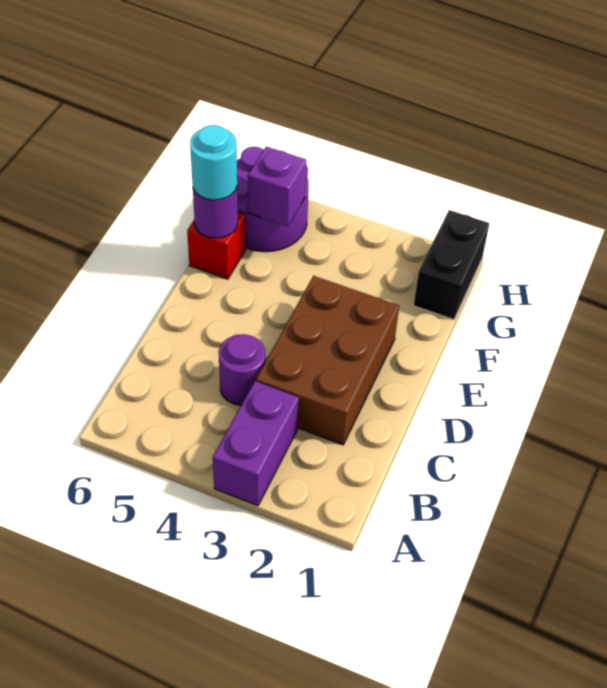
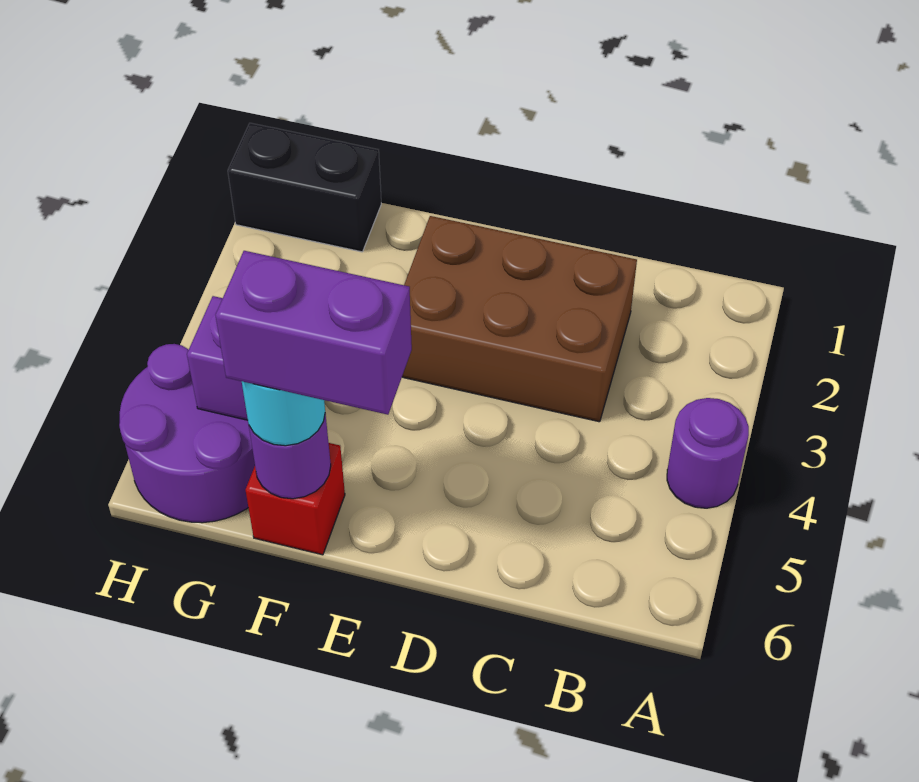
purple 1x2 brick [213,381,299,506] -> purple 1x2 brick moved to [215,251,412,415]
purple 1x1 round brick [219,334,265,405] -> purple 1x1 round brick moved to [667,398,749,508]

